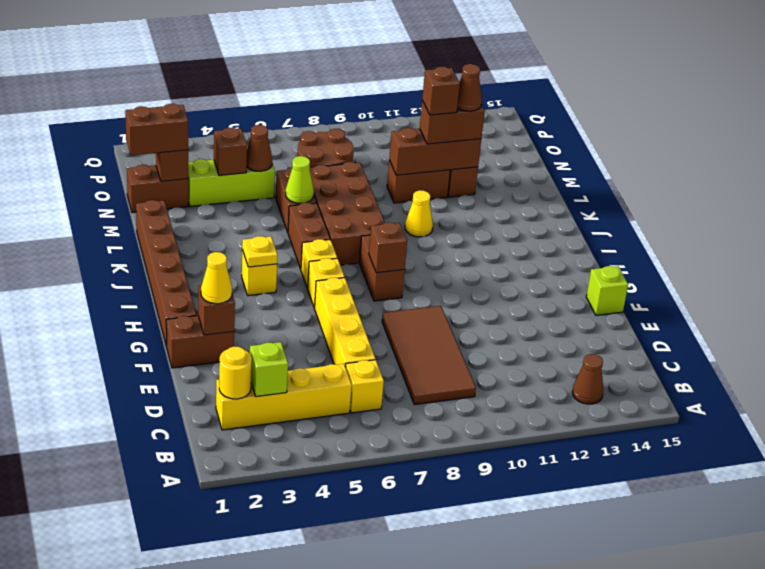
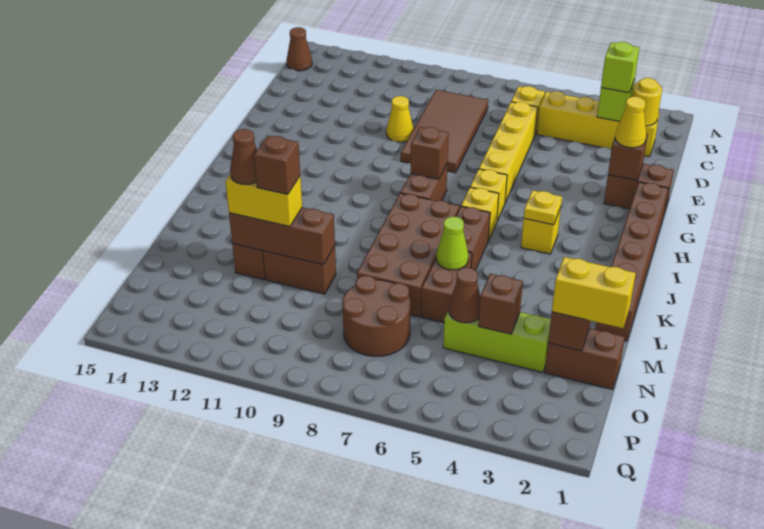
brown 1x1 cone [572,354,603,404] -> brown 1x1 cone moved to [287,27,312,71]
lime 1x1 brick [586,266,628,315] -> lime 1x1 brick moved to [601,42,639,93]
yellow 1x1 cone [405,190,433,237] -> yellow 1x1 cone moved to [386,96,414,142]
brown 1x2 brick [420,100,485,144] -> yellow 1x2 brick [225,174,302,227]
brown 1x2 brick [125,104,188,155] -> yellow 1x2 brick [552,257,636,328]

